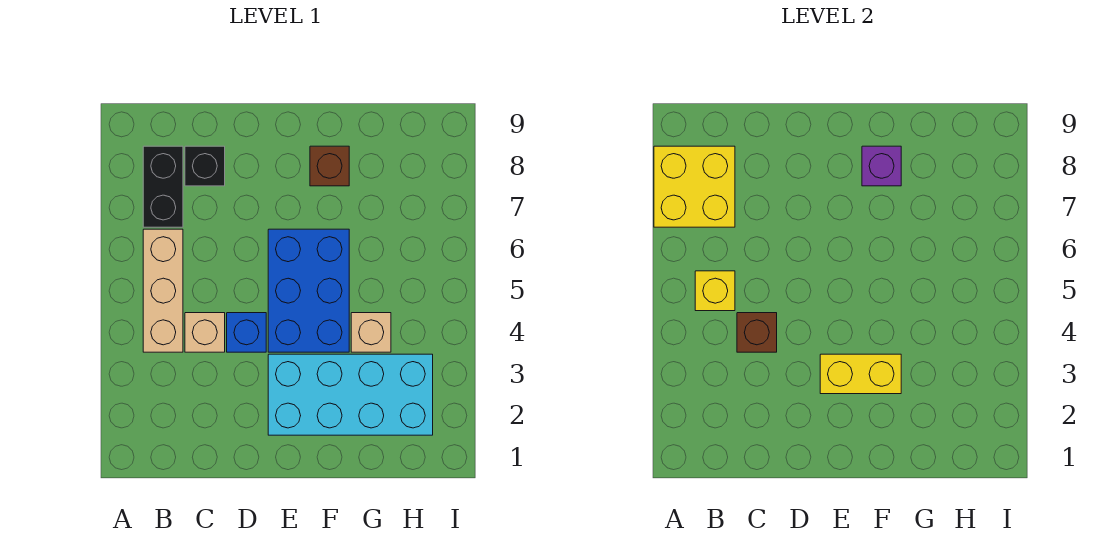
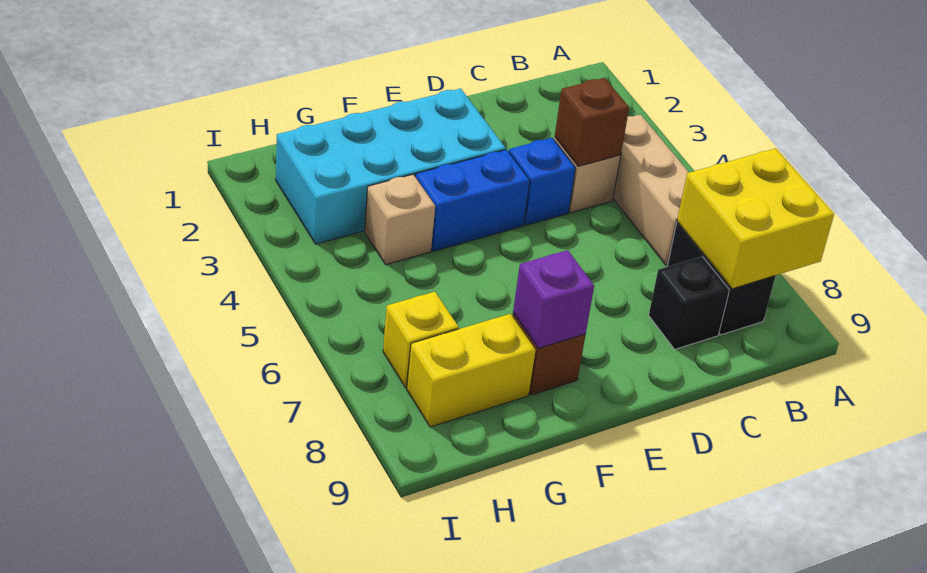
yellow 1x1 brick [695,271,735,311] -> yellow 1x1 brick moved to [383,292,459,388]
yellow 1x2 brick [820,354,901,394] -> yellow 1x2 brick moved to [407,314,536,427]
blue 2x3 brick [268,229,349,352] -> blue 1x2 brick [415,150,530,251]

